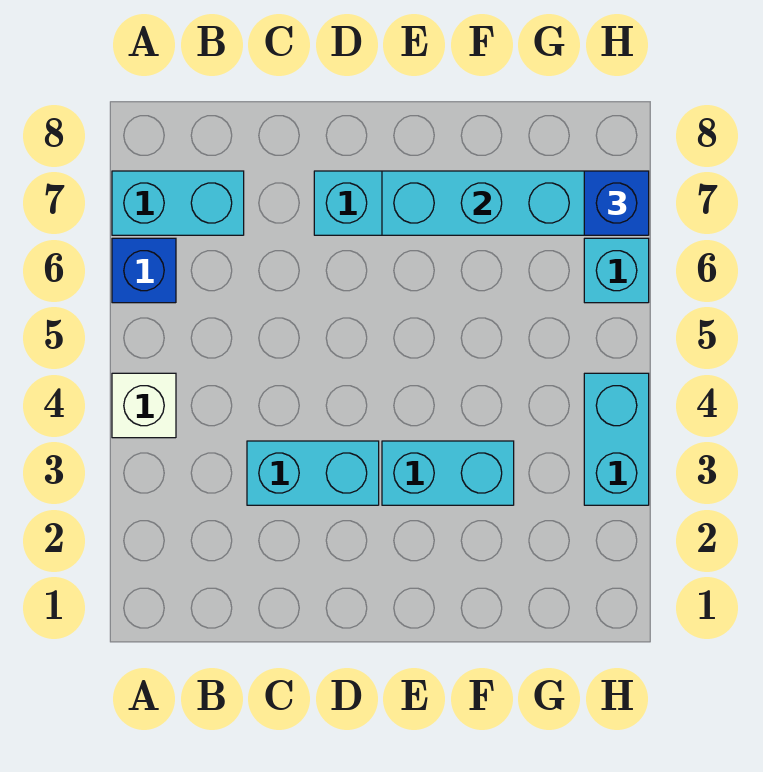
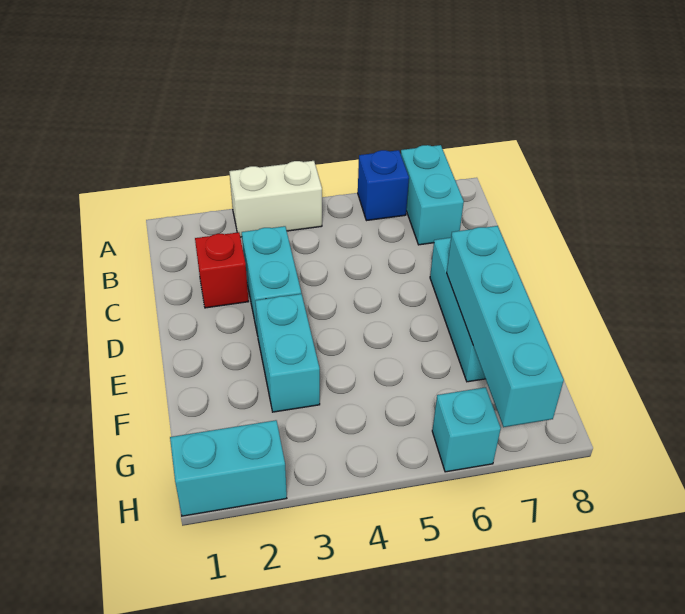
white 1x1 brick [112,373,176,438] -> white 1x2 brick [229,161,322,237]
none -> red 1x1 brick [195,232,249,308]
cyan 1x2 brick [584,373,649,505] -> cyan 1x2 brick moved to [170,420,287,516]
blue 1x1 brick [584,171,649,235] -> none

